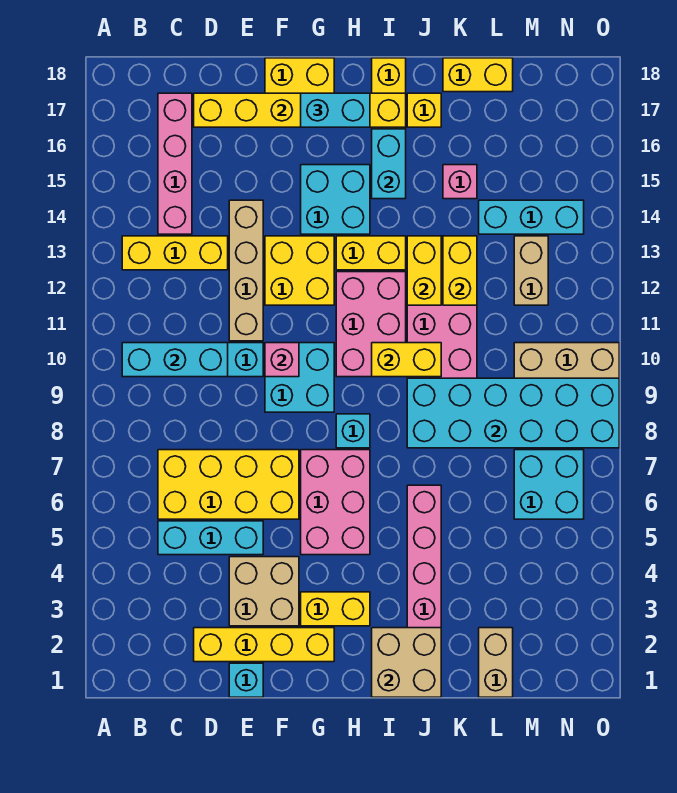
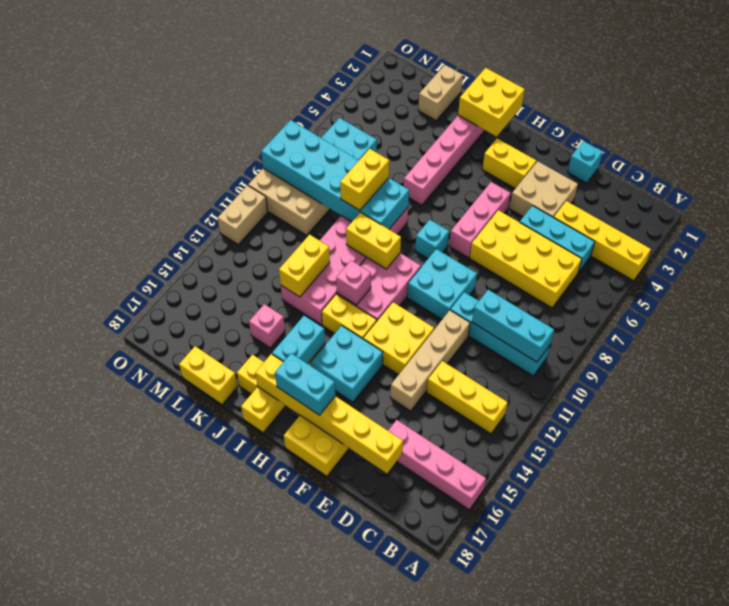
pink 1x4 brick [158,93,192,234] -> pink 1x4 brick turned to [388,420,486,510]
yellow 1x4 brick [194,628,334,662] -> yellow 1x4 brick moved to [554,201,651,281]
pink 1x1 brick [265,343,299,377] -> pink 1x1 brick moved to [336,260,371,305]
pink 2x3 brick [301,450,370,555] -> pink 1x3 brick [449,182,510,258]
tan 2x2 brick [372,628,441,697] -> yellow 2x2 brick [458,68,525,136]
yellow 1x2 brick [407,236,441,305] -> yellow 1x2 brick moved to [340,149,389,210]
cyan 1x3 brick [479,200,584,234] -> none
tan 1x2 brick [514,236,548,305] -> tan 1x2 brick moved to [217,185,268,244]

